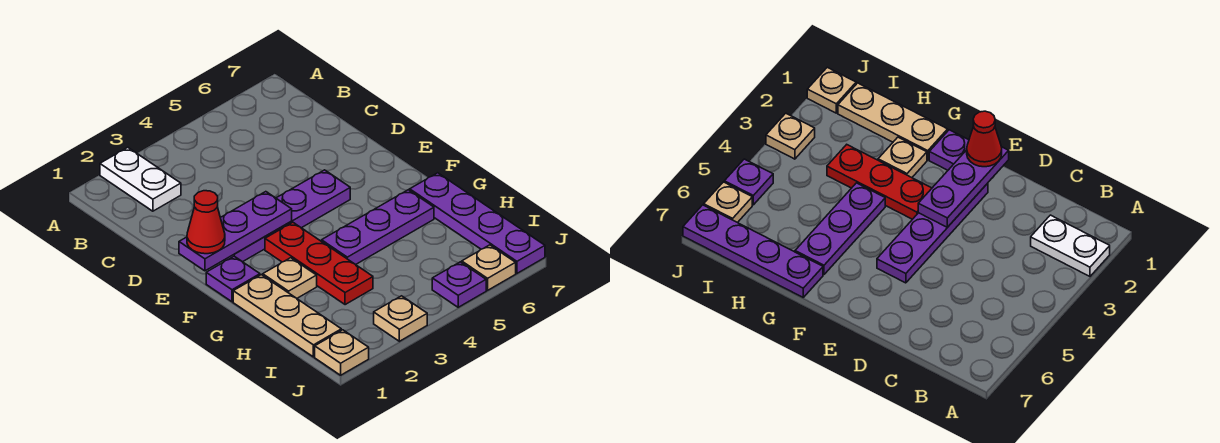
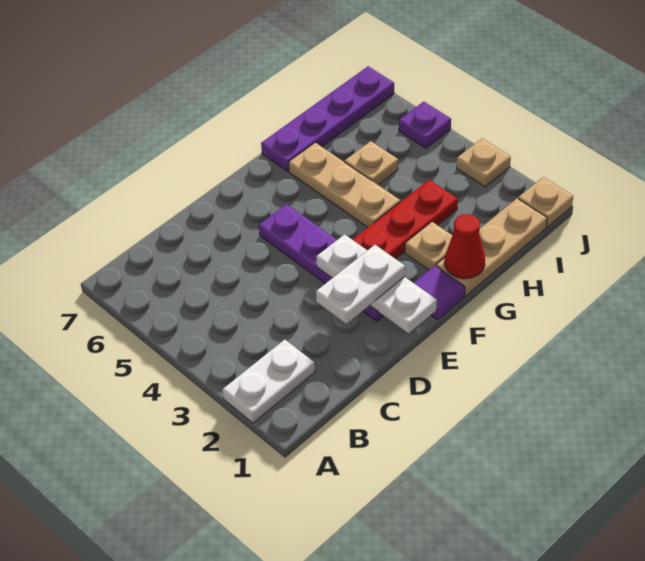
none -> white 1x2 plate [316,245,405,324]
purple 1x3 plate [179,192,292,271] -> white 1x3 plate [316,234,437,334]
red 1x1 cone [187,191,225,254] -> red 1x1 cone moved to [445,214,485,279]
purple 1x1 plate [206,256,260,302] -> purple 1x1 tile [414,266,465,320]
purple 1x3 plate [322,190,434,265] -> tan 1x3 plate [289,143,400,227]
tan 1x1 plate [462,245,516,290] -> tan 1x1 plate moved to [345,141,398,185]

